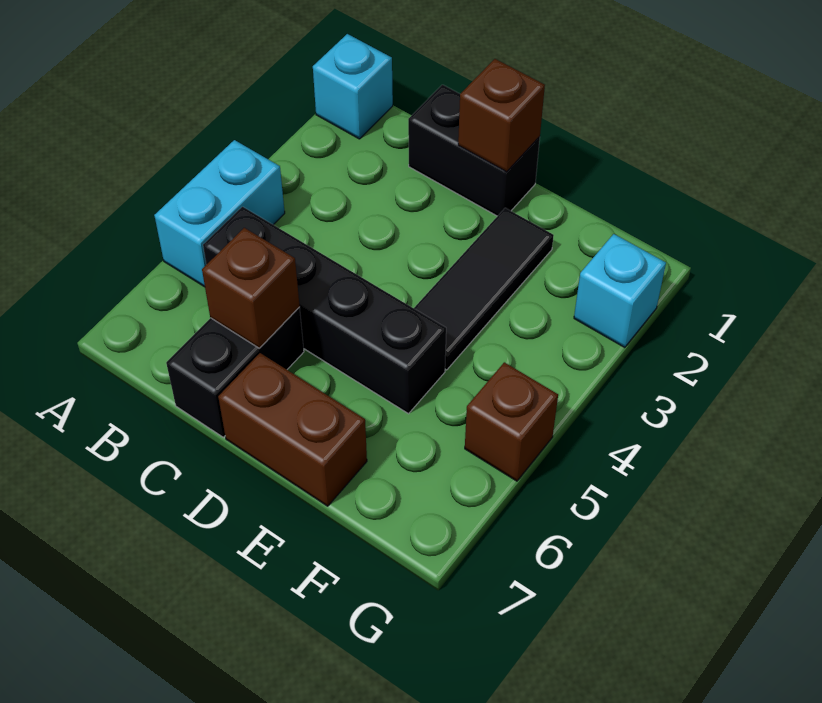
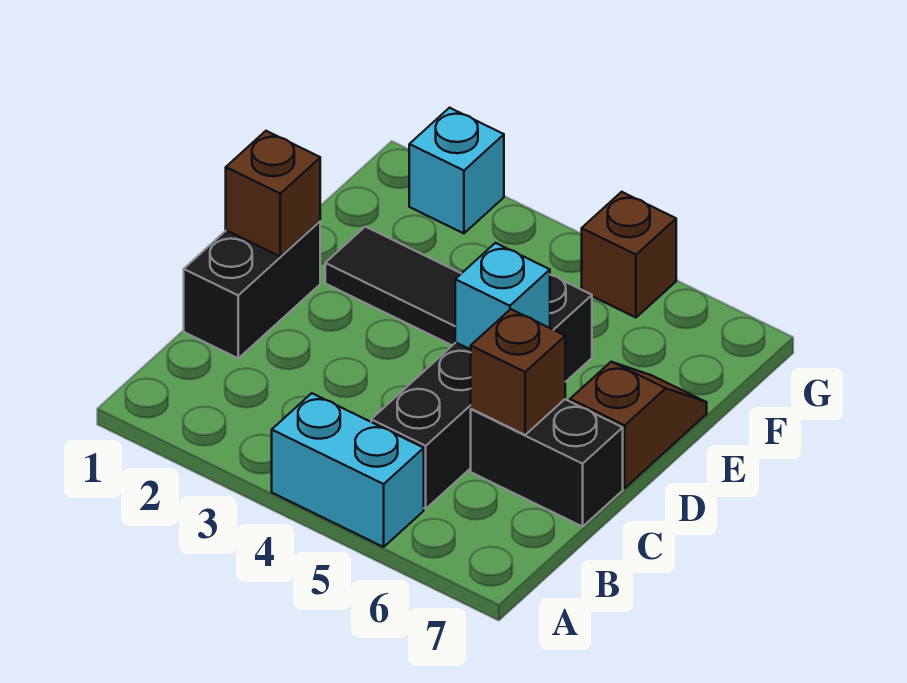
cyan 1x1 brick [313,34,393,139] -> cyan 1x1 brick moved to [455,243,550,350]
brown 1x2 brick [218,353,367,506] -> brown 1x2 slope [570,362,707,488]

